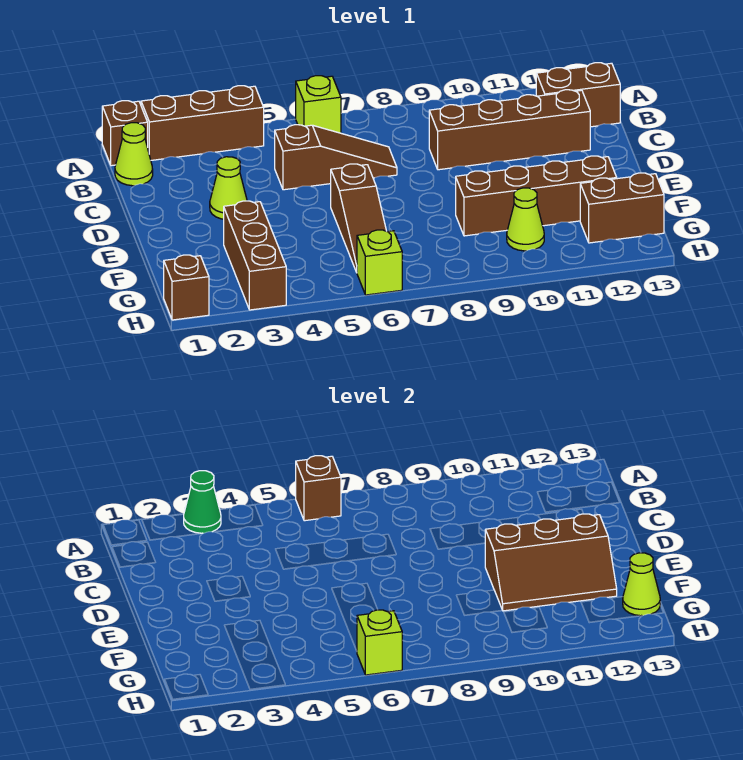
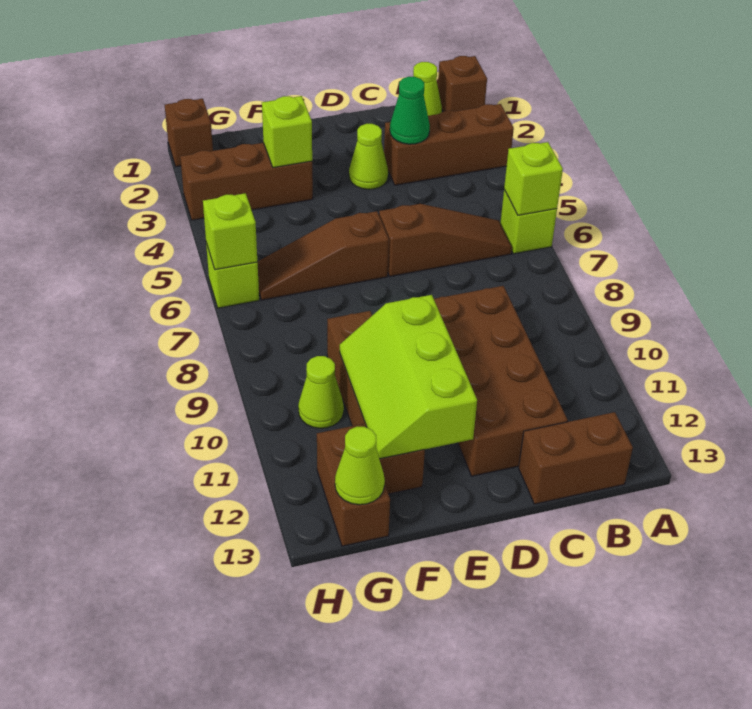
brown 1x3 brick [141,86,264,160] -> brown 1x3 brick turned to [384,104,514,185]
green 1x1 cone [184,471,221,533] -> green 1x1 cone moved to [390,77,430,144]
brown 1x1 brick [296,456,341,521] -> lime 1x1 brick [504,142,563,215]
brown 1x2 brick [536,63,620,127] -> brown 1x2 brick turned to [519,412,633,504]
brown 1x3 slope [275,125,397,190] -> brown 1x3 slope turned to [379,204,512,276]
brown 1x4 brick [429,90,590,170] -> brown 2x4 brick [434,286,568,476]
brown 2x3 slope [485,514,617,611] -> lime 2x3 slope [340,295,477,459]
none -> lime 1x1 brick [262,96,312,168]

